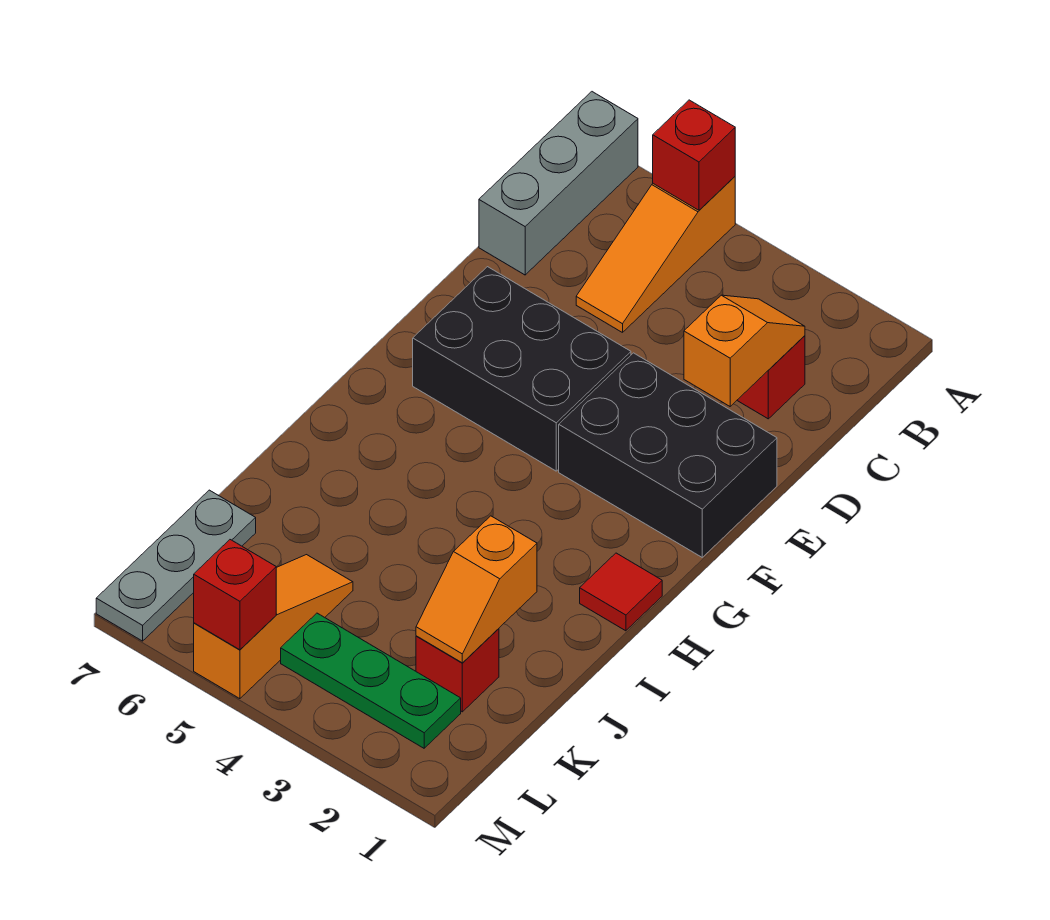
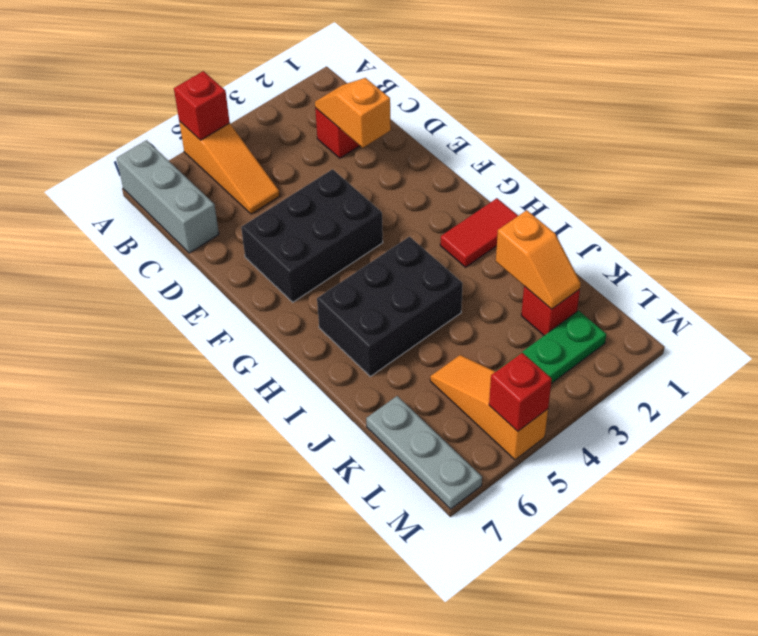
black 2x3 brick [559,353,777,557] -> black 2x3 brick moved to [317,237,463,376]
red 1x1 tile [580,553,662,631] -> red 1x2 tile [440,198,518,267]

